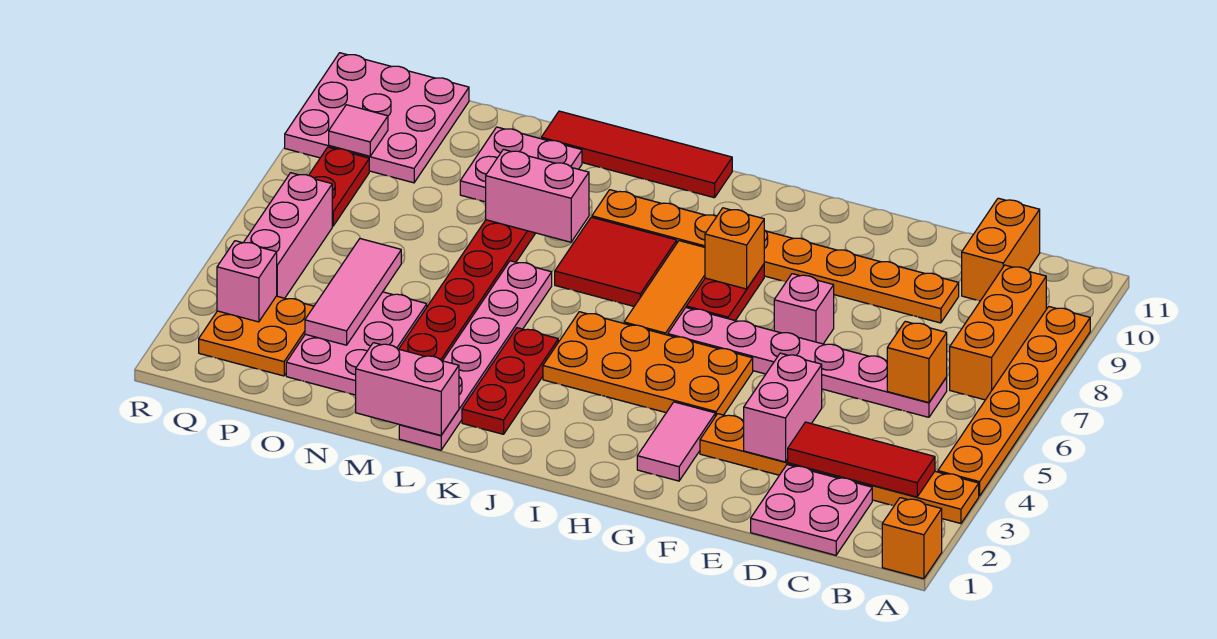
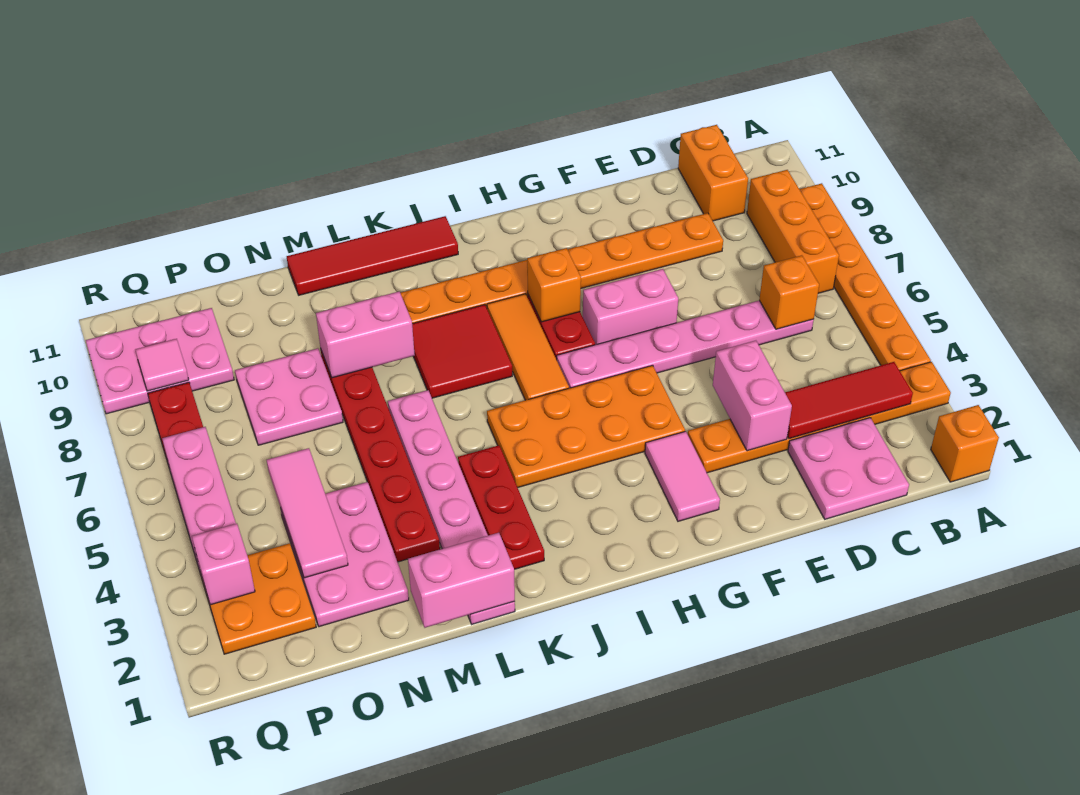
pink 1x1 brick [774,274,834,344] -> pink 1x2 brick [583,269,678,345]
pink 2x2 plate [460,127,582,202] -> pink 2x2 plate moved to [235,348,343,445]
pink 3x3 plate [285,53,469,183] -> pink 2x3 plate [86,308,234,414]

